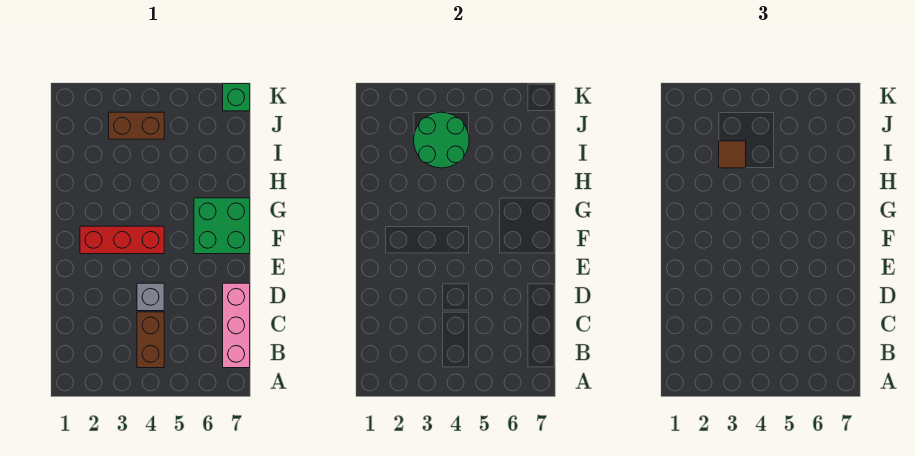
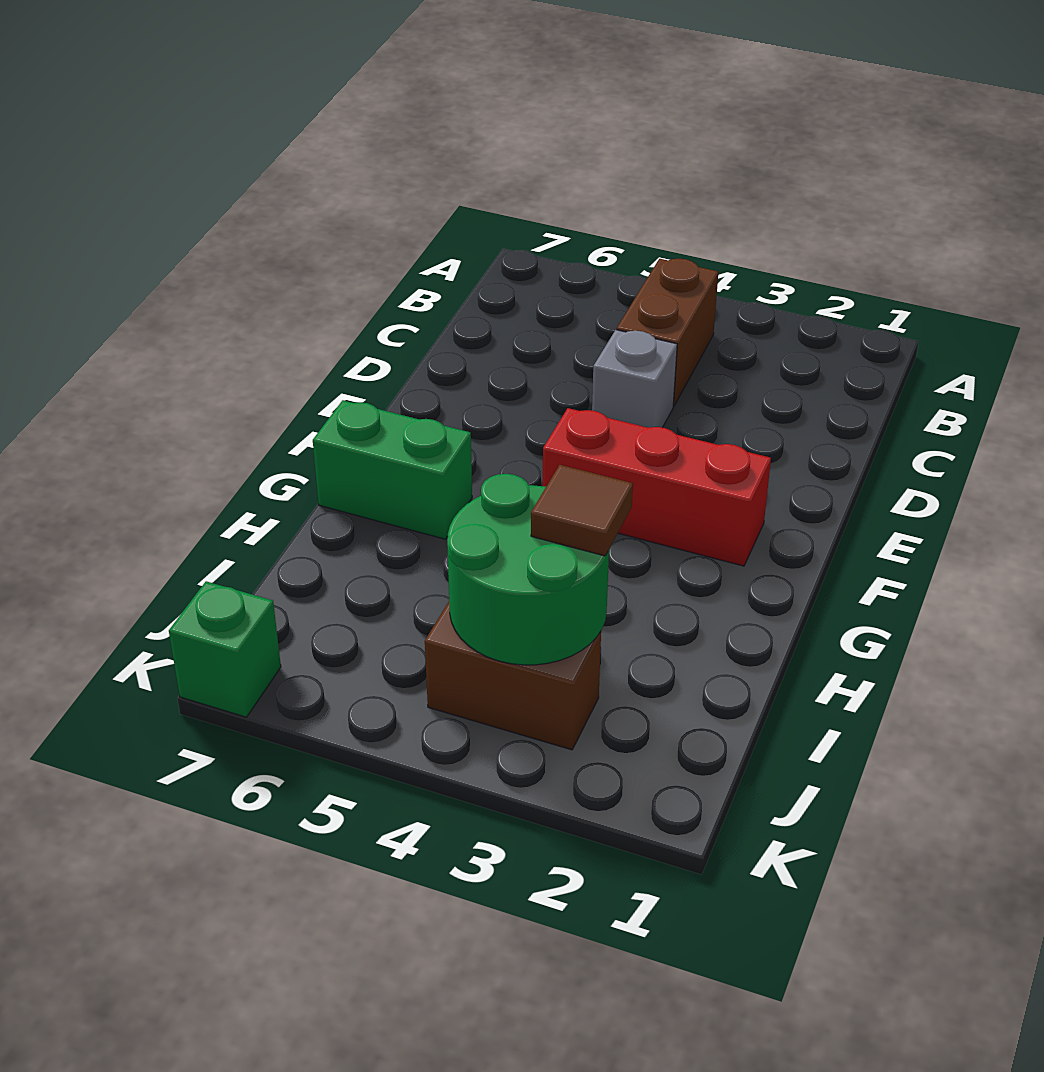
pink 1x3 brick [223,283,250,368] -> none
green 2x2 brick [194,198,250,254] -> green 1x2 brick [313,400,472,539]

